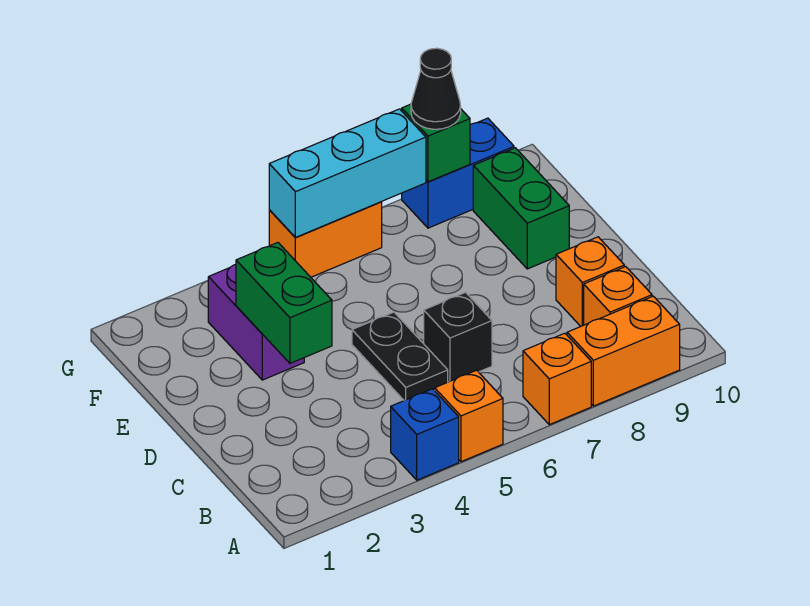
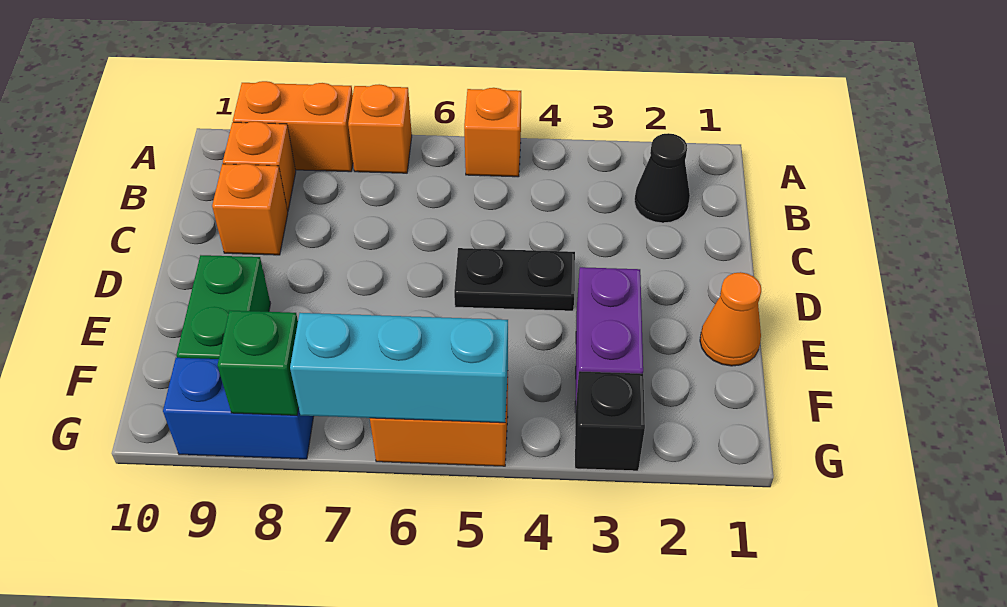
blue 1x1 brick [391,389,459,480] -> none
black 1x2 plate [352,312,448,400] -> black 1x2 plate turned to [454,248,575,311]
black 1x1 brick [424,292,492,382] -> black 1x1 brick moved to [575,371,645,471]
green 1x2 brick [236,243,332,363] -> none
none -> orange 1x1 cone [700,272,761,366]
black 1x1 cone [411,48,461,129] -> black 1x1 cone moved to [634,133,690,223]

